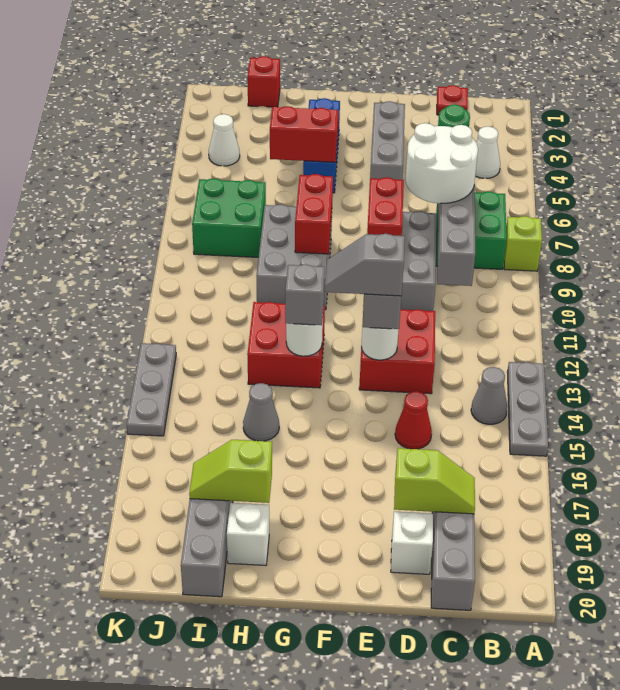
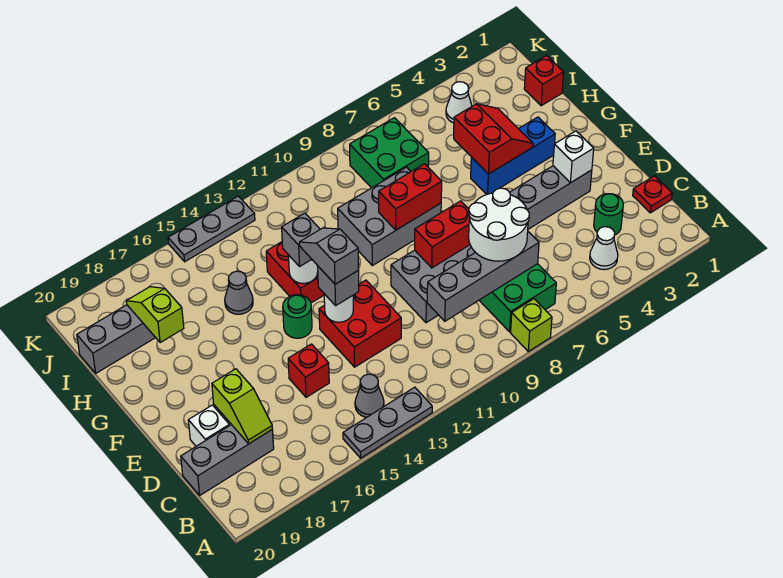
red 1x1 cone [395,391,432,449] -> red 1x1 brick [288,344,329,397]
none -> green 1x1 round brick [283,295,312,338]
white 1x1 brick [227,503,269,566] -> white 1x1 brick moved to [553,131,594,183]

